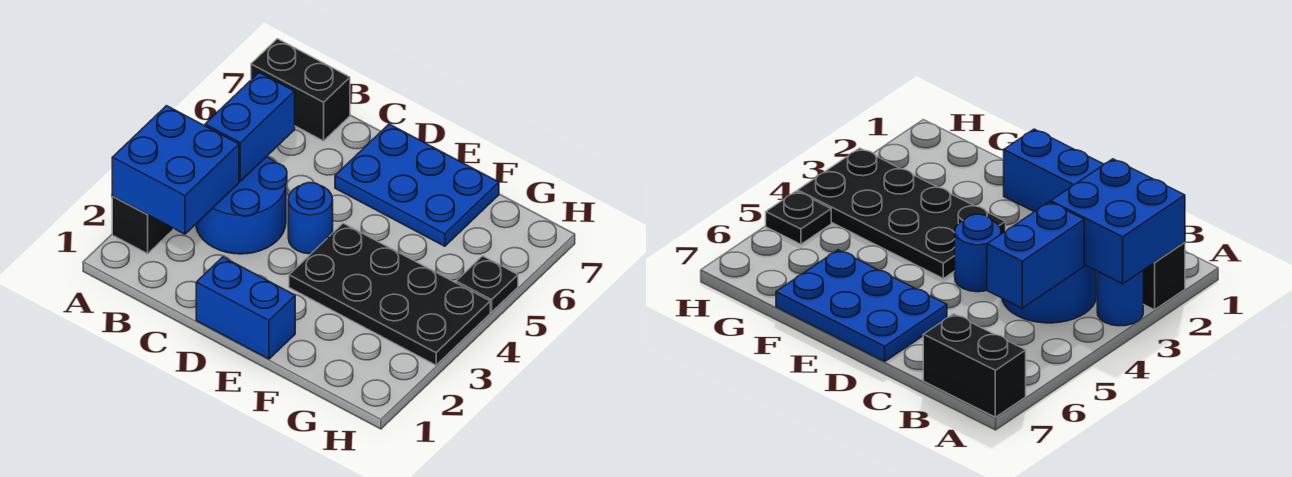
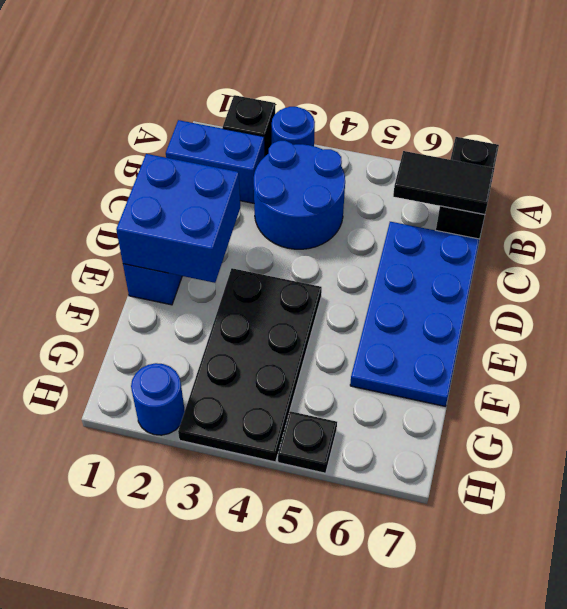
blue 2x2 brick [112,106,239,234] -> blue 2x2 brick moved to [116,154,240,283]
blue 1x2 brick [205,72,295,181] -> blue 1x2 brick moved to [166,120,265,203]
none -> black 1x2 tile [393,151,495,215]
blue 1x1 round brick [288,183,333,254] -> blue 1x1 round brick moved to [131,363,185,435]
blue 2x3 plate [335,124,499,246] -> blue 2x4 plate [350,222,479,406]

